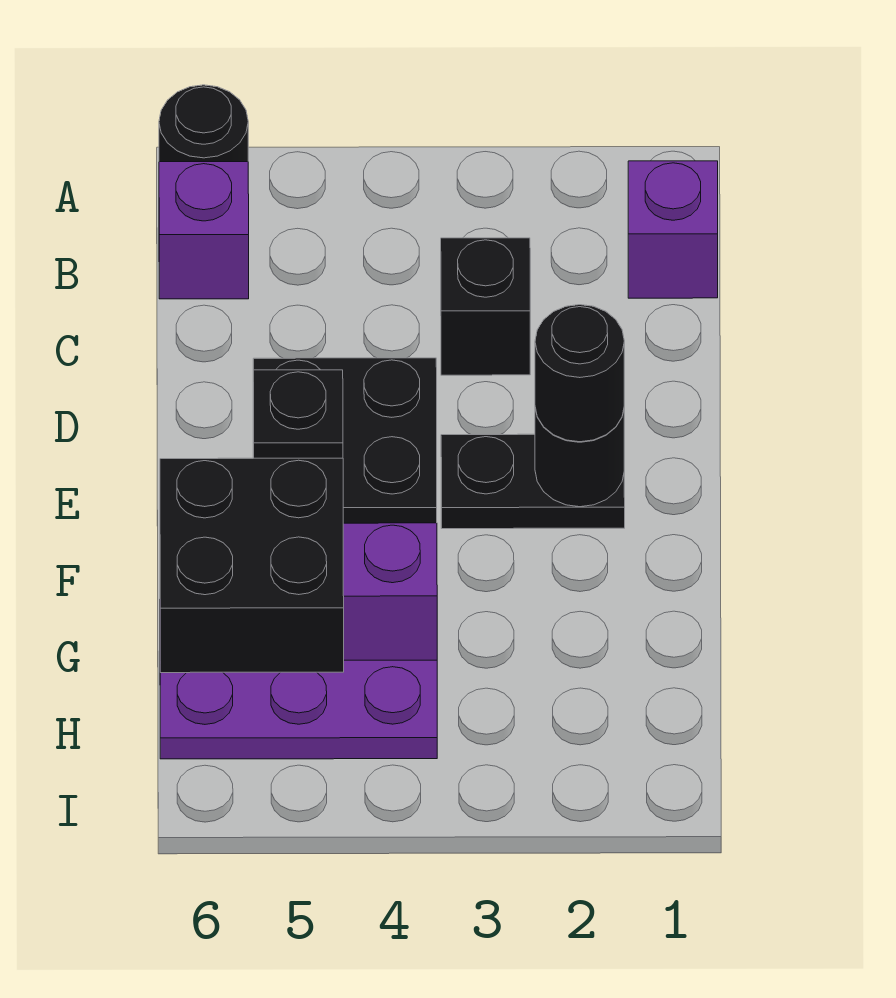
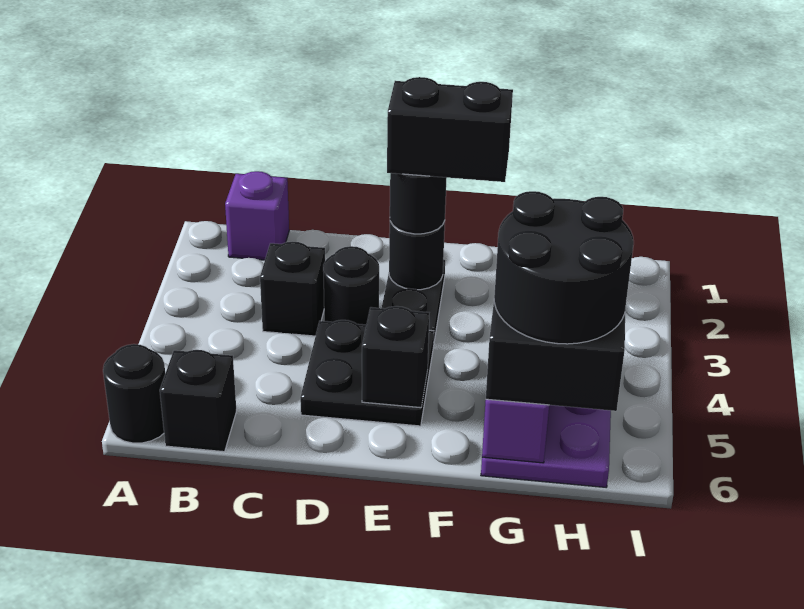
purple 1x1 brick [159,162,249,299] -> black 1x1 brick [160,350,237,452]
none -> black 1x1 round brick [323,246,379,325]
none -> black 1x2 brick [387,77,513,182]
none -> black 2x2 round brick [494,191,634,344]

